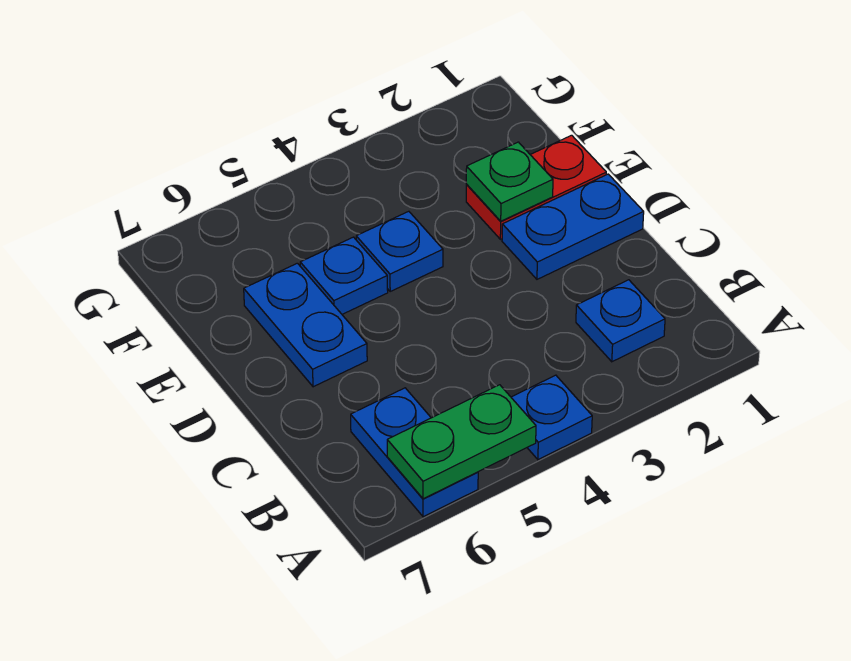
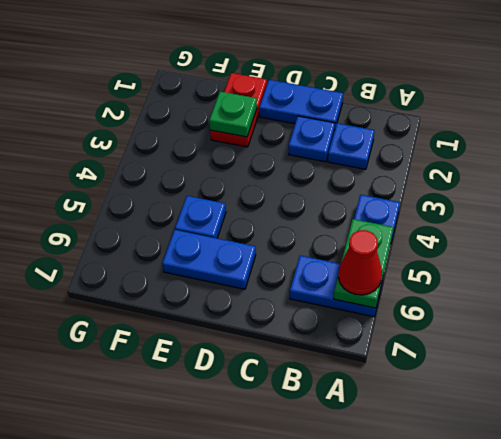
none -> red 1x1 cone [338,230,382,295]
blue 1x2 plate [502,174,644,279] -> blue 1x2 plate turned to [259,80,343,131]
blue 1x1 plate [356,211,443,291] -> blue 1x1 plate moved to [289,116,335,162]

